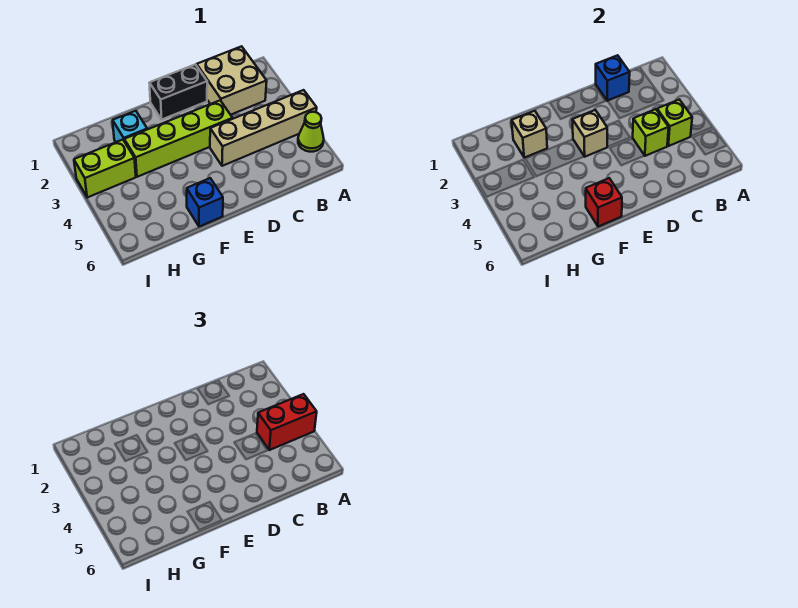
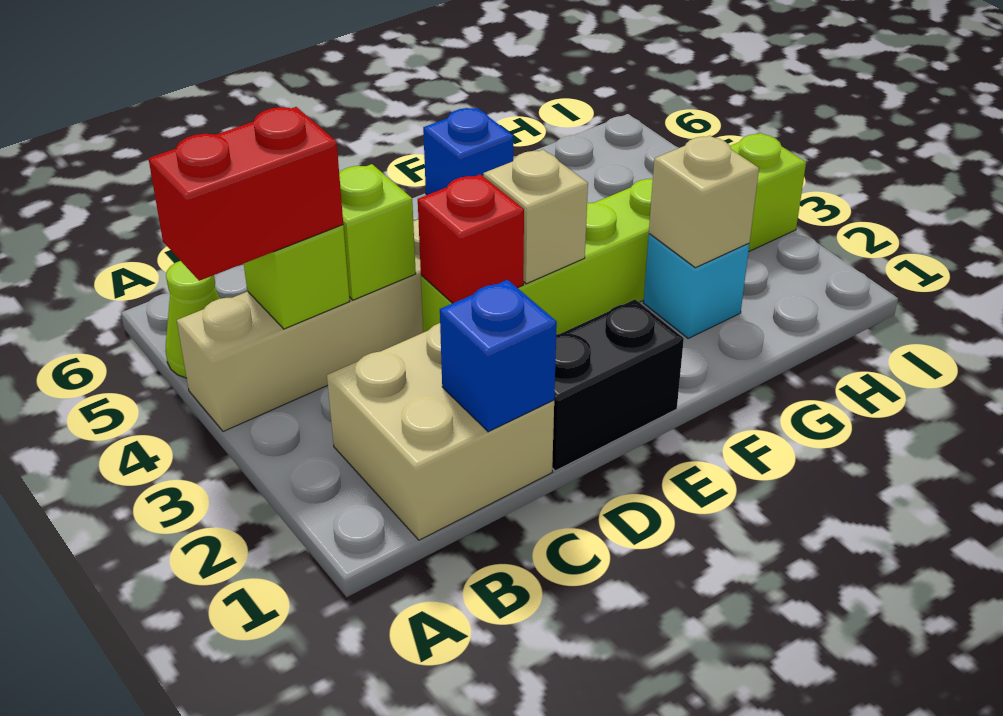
red 1x1 brick [586,178,622,227] -> red 1x1 brick moved to [418,174,524,303]

